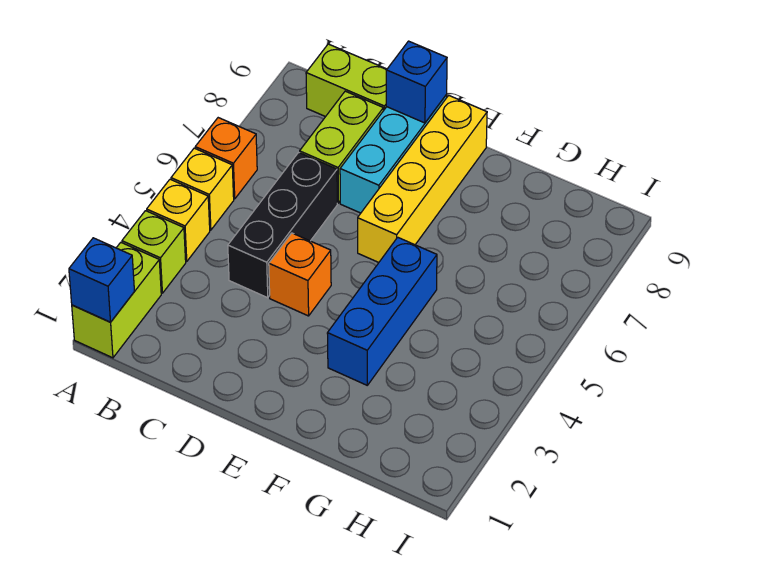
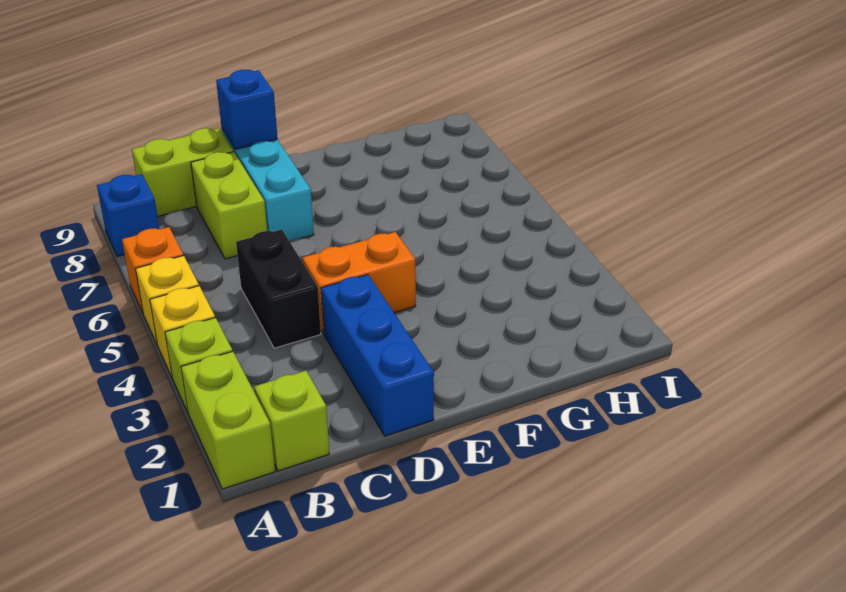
blue 1x1 brick [69,238,134,322] -> blue 1x1 brick moved to [97,174,159,256]
none -> lime 1x1 brick [254,371,329,471]
black 1x3 brick [228,153,337,298] -> black 1x2 brick [236,230,321,348]
orange 1x1 brick [269,233,331,316] -> orange 1x2 brick [302,232,416,334]
yellow 1x4 brick [358,95,487,262] -> none
blue 1x3 brick [327,237,437,385] -> blue 1x3 brick moved to [321,275,434,436]

